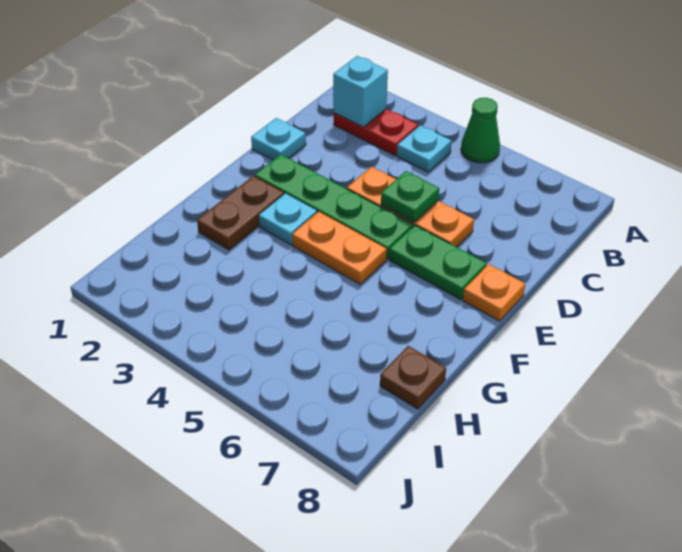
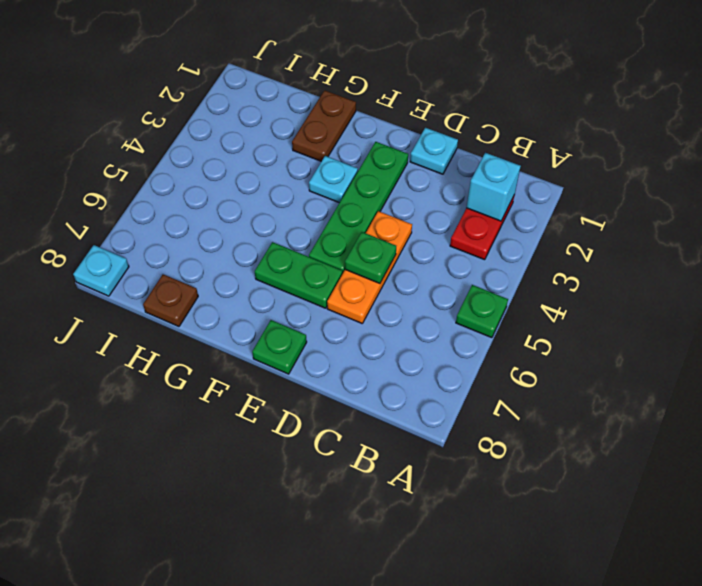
green 1x1 cone [461,98,500,163] -> green 1x1 plate [456,285,508,338]
cyan 1x1 plate [397,125,452,172] -> cyan 1x1 plate moved to [73,245,129,296]
green 1x2 plate [389,225,487,300] -> green 1x2 plate turned to [255,242,342,308]
orange 1x1 plate [463,264,525,321] -> green 1x1 plate [252,320,307,374]
brown 1x2 plate [197,176,284,250] -> brown 1x2 plate turned to [292,90,356,161]
orange 1x2 plate [292,211,387,284] -> none

